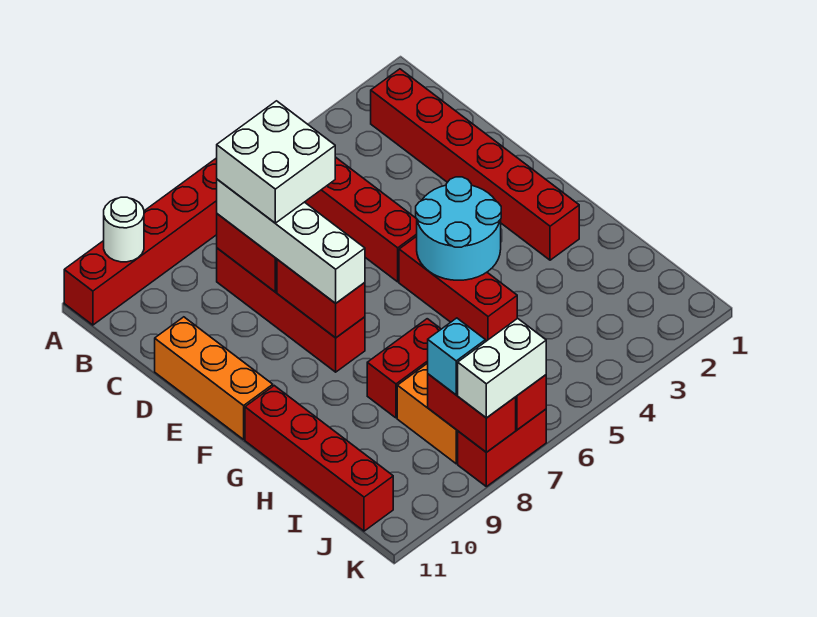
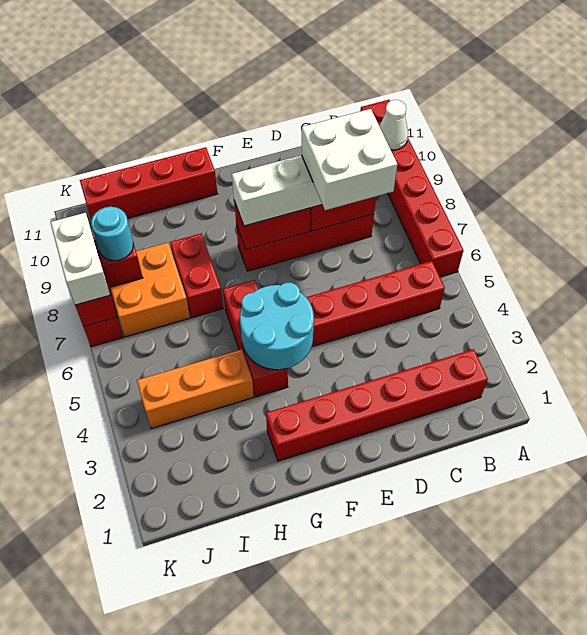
white 1x1 round brick [104,197,144,262] -> white 1x1 cone [380,100,408,150]
orange 1x3 brick [155,317,273,439] -> orange 1x3 brick moved to [137,349,254,429]
red 1x3 brick [399,236,517,341] -> red 1x3 brick turned to [223,280,288,397]
cyan 1x1 brick [428,318,486,395] -> cyan 1x1 round brick [91,207,133,261]

